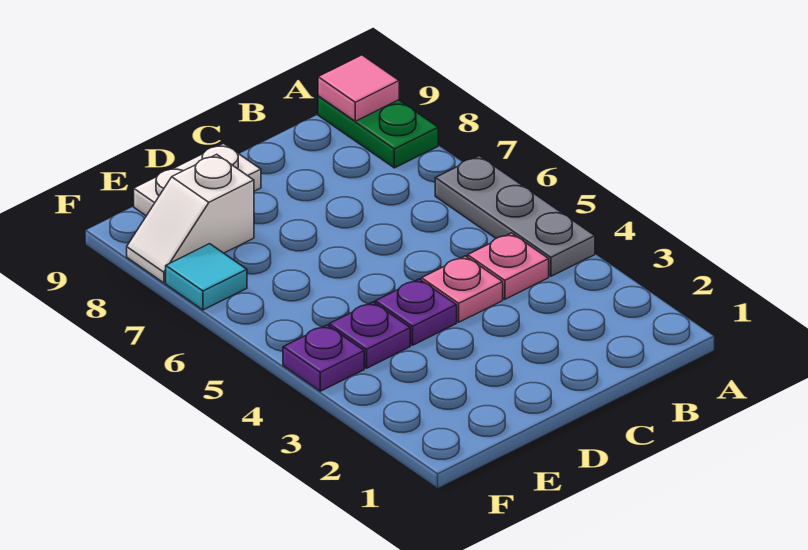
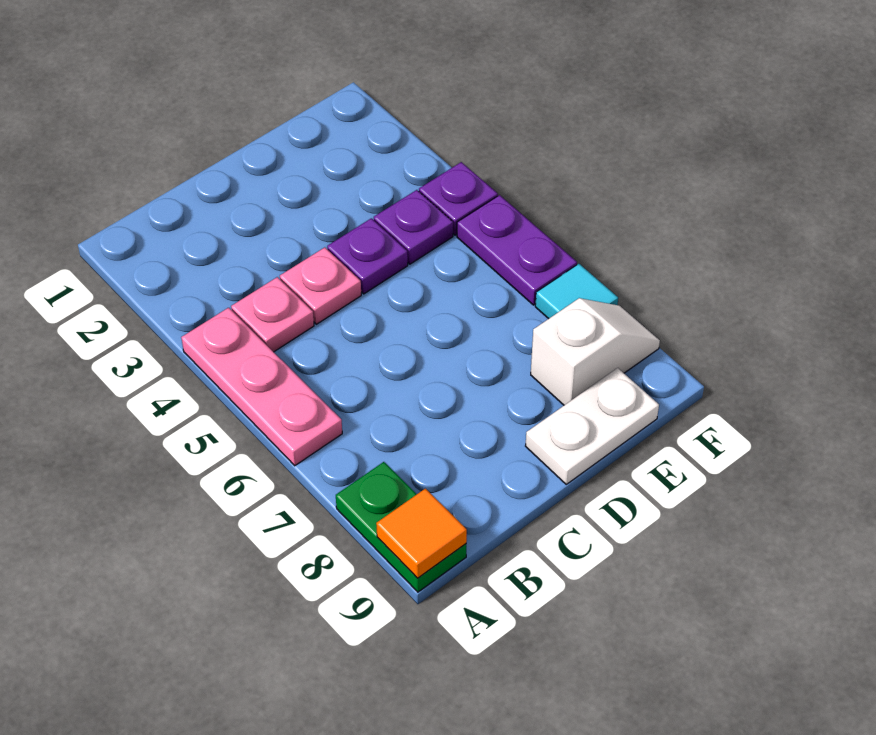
grey 1x3 plate [435,156,595,276] -> pink 1x3 plate [181,308,342,466]
pink 1x1 tile [318,55,399,121] -> orange 1x1 tile [376,489,467,578]
none -> purple 1x2 plate [457,195,577,305]

